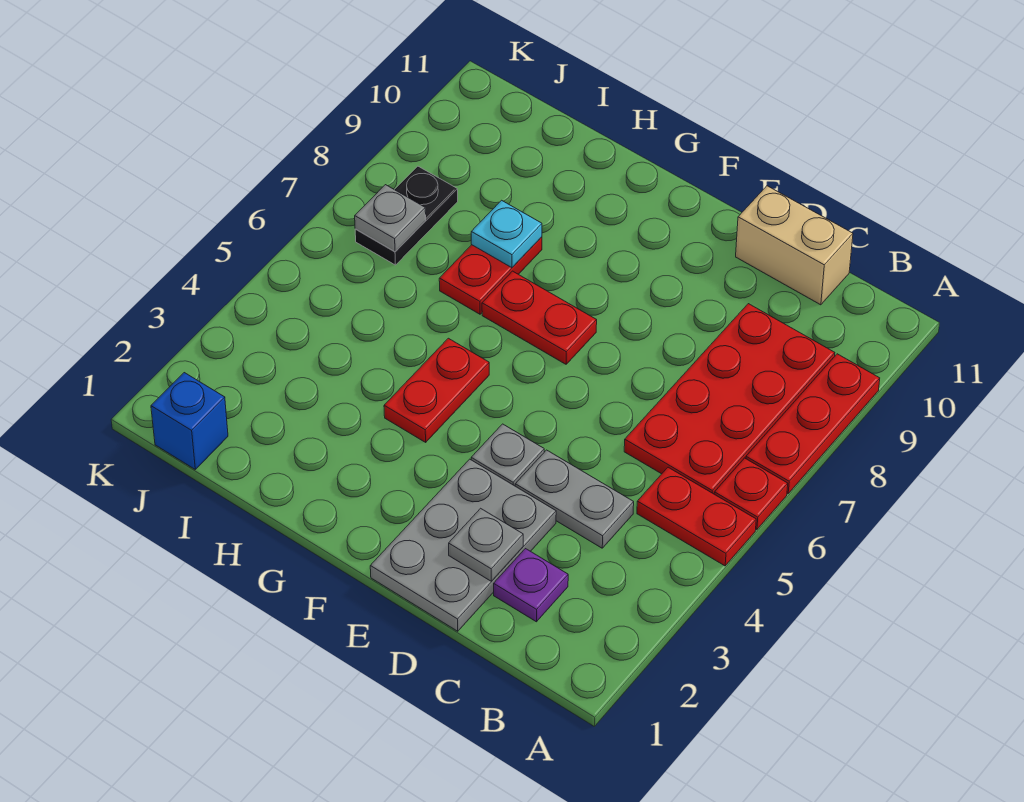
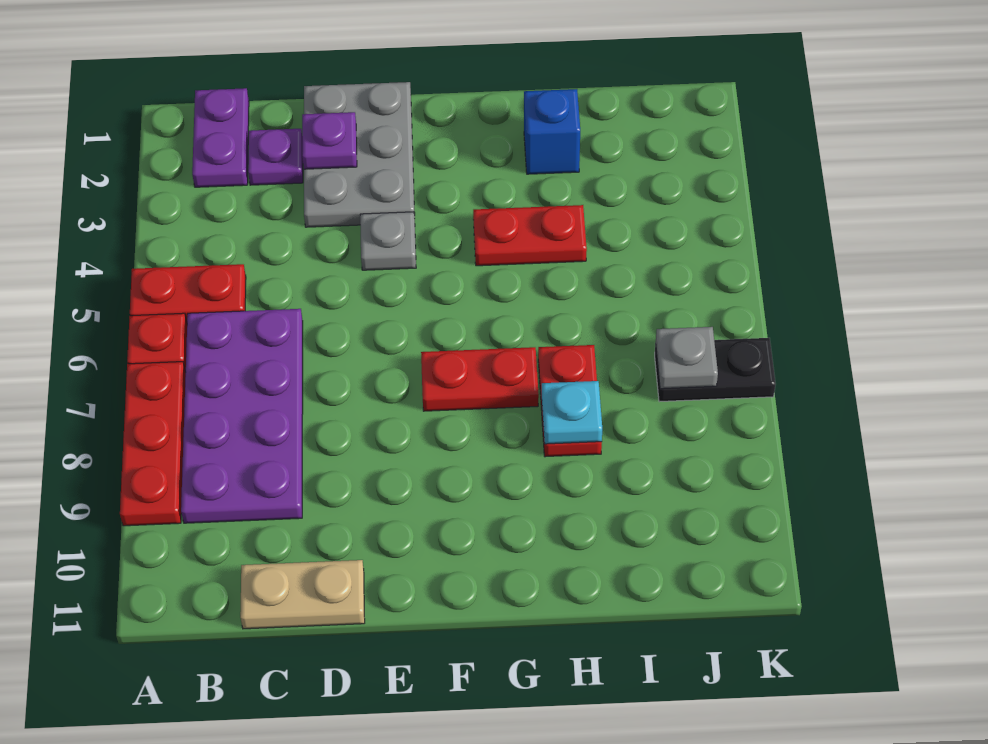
none -> purple 1x2 plate [192,88,249,187]
red 2x4 plate [624,304,835,494] -> purple 2x4 plate [181,309,303,523]
grey 1x2 plate [515,450,634,548] -> none
tan 1x2 brick [736,186,853,305] -> tan 1x2 plate [240,560,365,629]
grey 1x1 plate [449,508,523,581] -> purple 1x1 plate [302,112,357,169]
red 1x2 plate [384,338,489,442] -> red 1x2 plate turned to [473,205,587,266]
blue 1x1 brick [151,373,228,469] -> blue 1x1 brick moved to [524,89,580,174]
black 1x2 plate [355,166,458,265] -> black 1x2 plate turned to [655,338,776,402]

